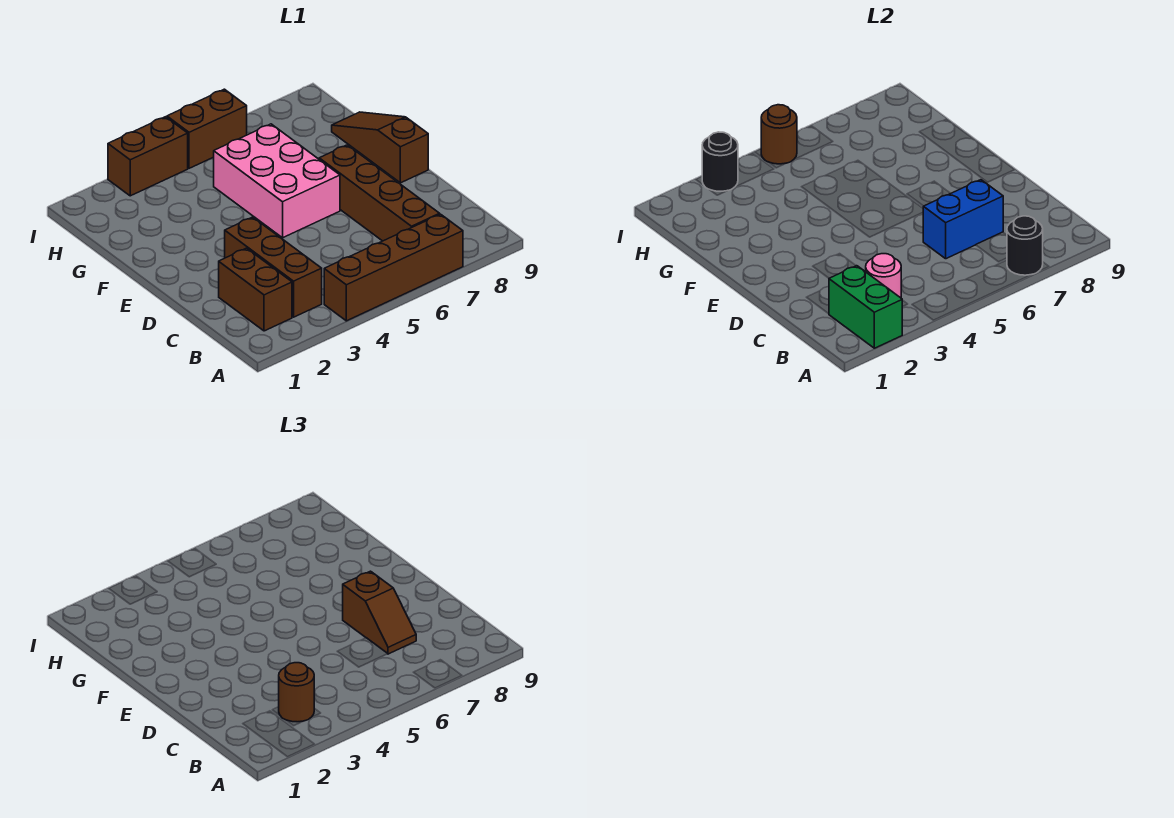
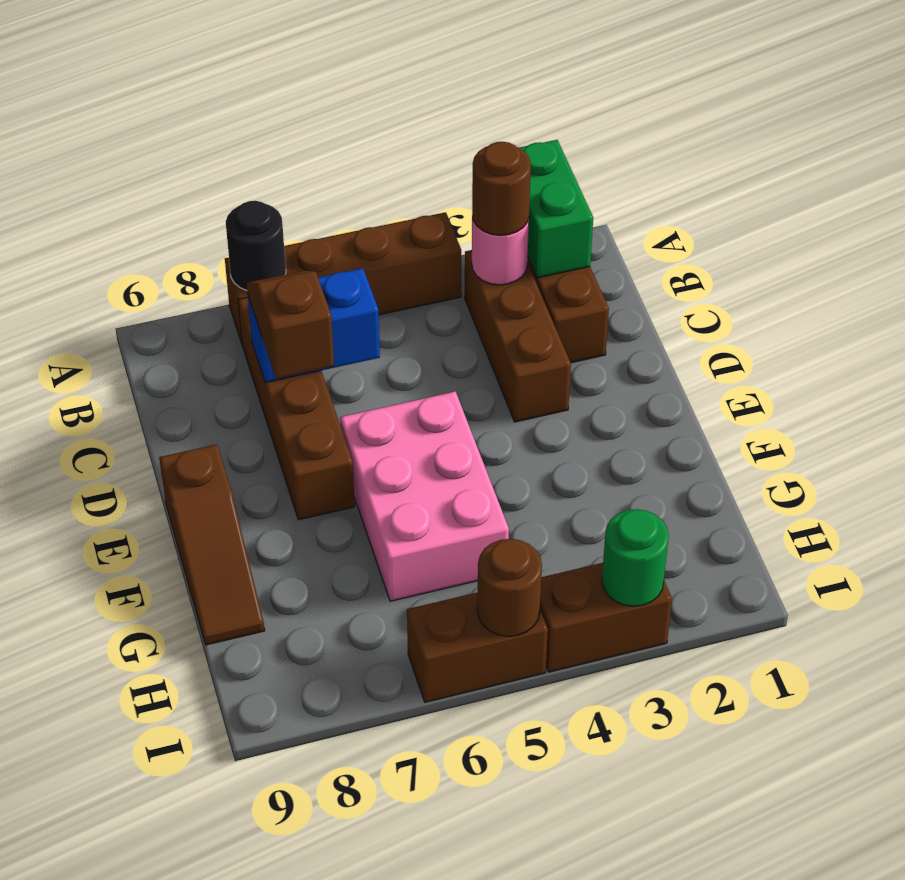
black 1x1 round brick [702,132,738,191] -> green 1x1 round brick [602,509,669,606]

